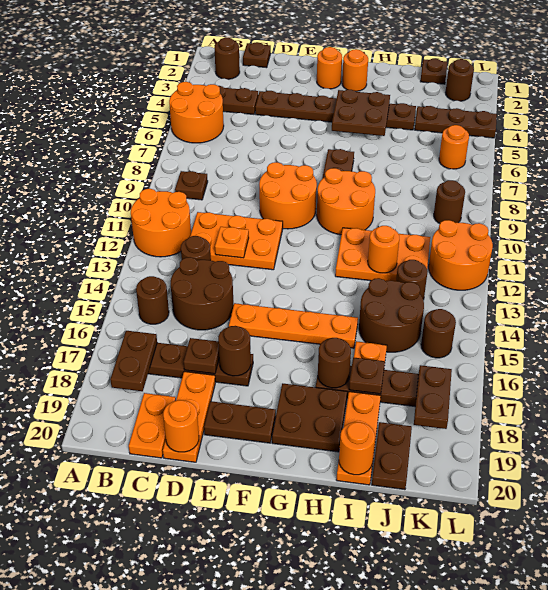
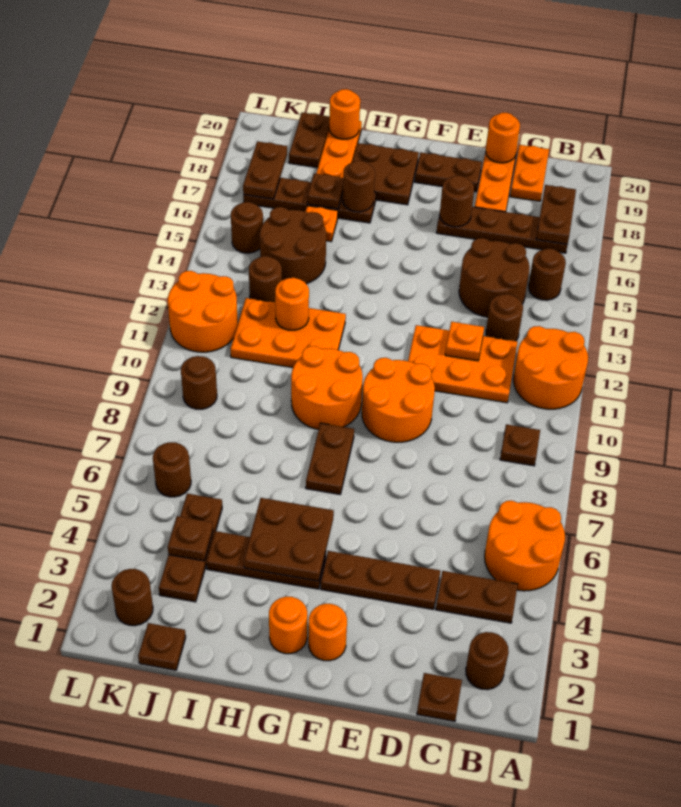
brown 1x1 plate [184,338,219,374] -> brown 1x1 plate moved to [168,516,213,561]
orange 1x4 plate [229,303,358,348] -> none
brown 1x3 plate [415,106,497,138] -> brown 1x3 plate turned to [159,494,222,602]
orange 1x1 round brick [439,125,469,169] -> brown 1x1 round brick [153,442,191,497]

